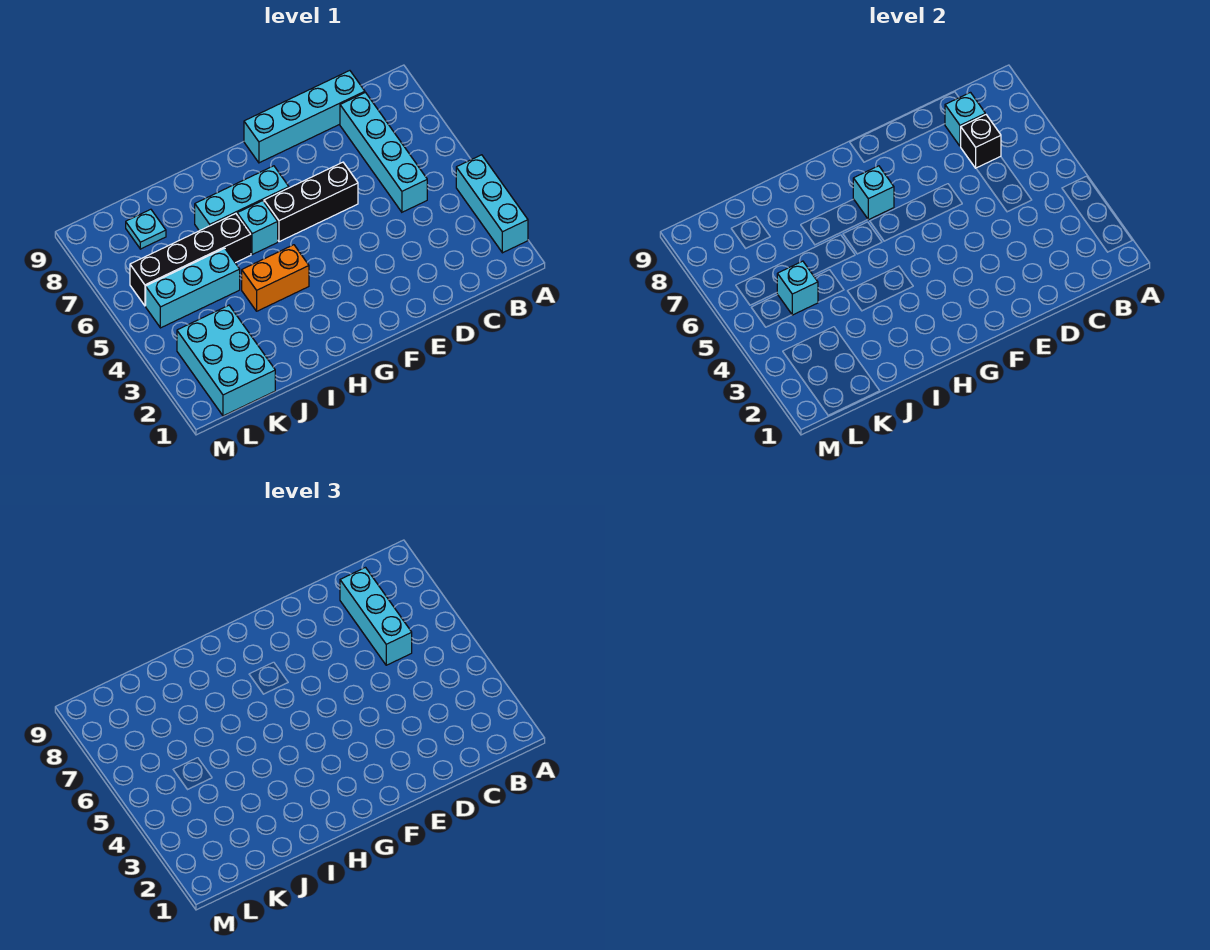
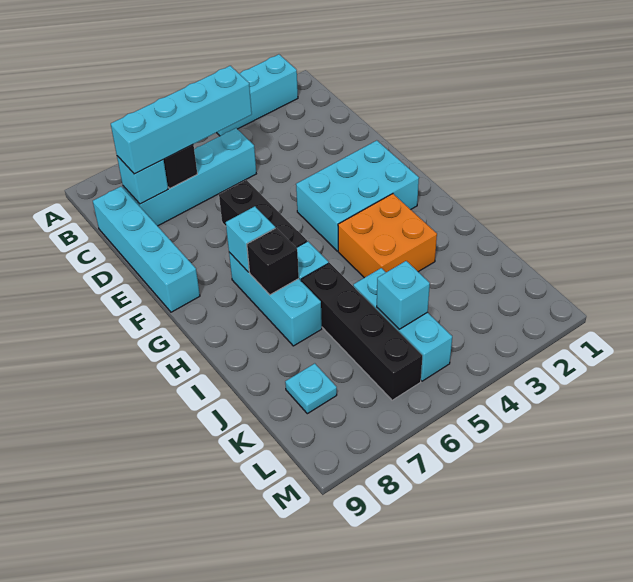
cyan 1x3 brick [340,568,412,665] -> cyan 1x4 brick [111,66,252,174]
orange 1x2 brick [242,245,309,311] -> orange 2x2 brick [338,194,437,278]
none -> black 1x1 brick [247,228,299,295]
cyan 2x3 brick [177,305,275,416] -> cyan 2x3 brick moved to [296,140,419,251]

